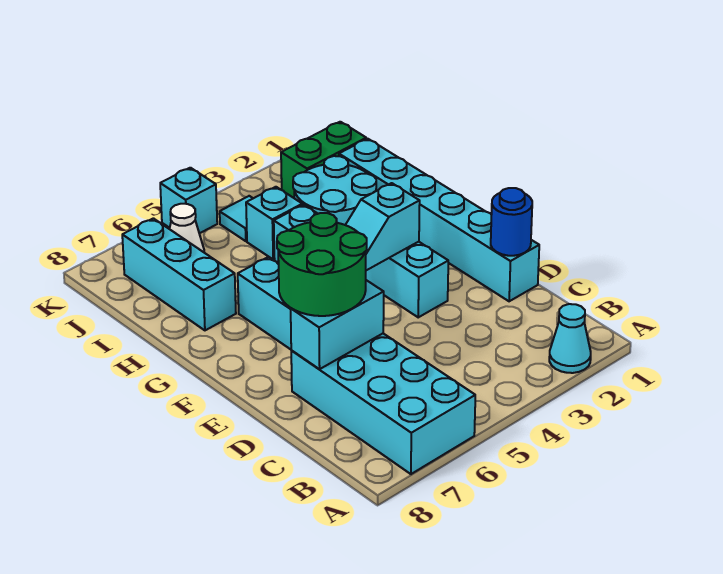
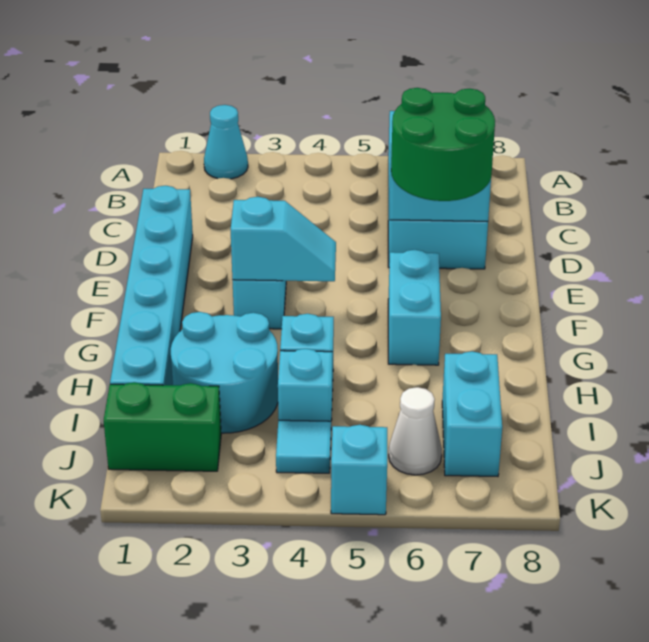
blue 1x1 round brick [491,188,532,256] -> none
cyan 1x3 brick [122,218,236,330] -> cyan 1x2 brick [442,351,502,476]

